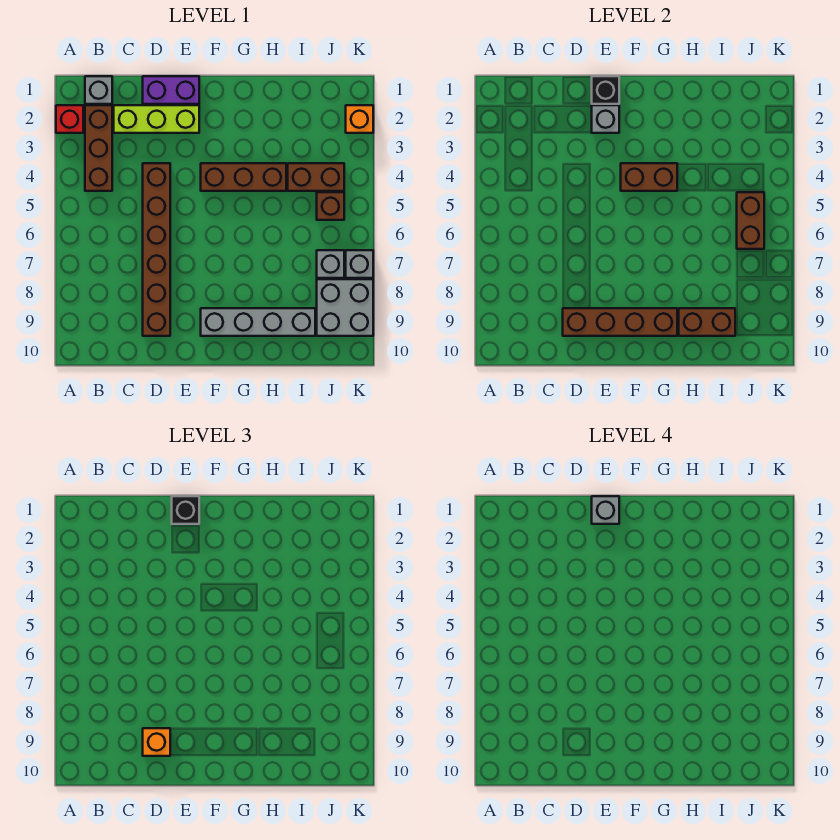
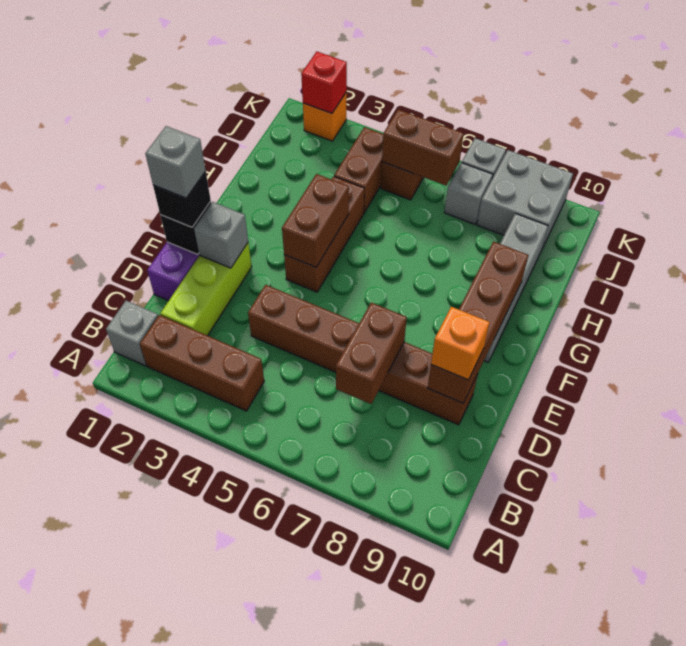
red 1x1 brick [56,105,83,133] -> red 1x1 brick moved to [301,52,347,113]
brown 1x2 brick [679,308,735,336] -> brown 1x2 brick moved to [336,303,407,404]

